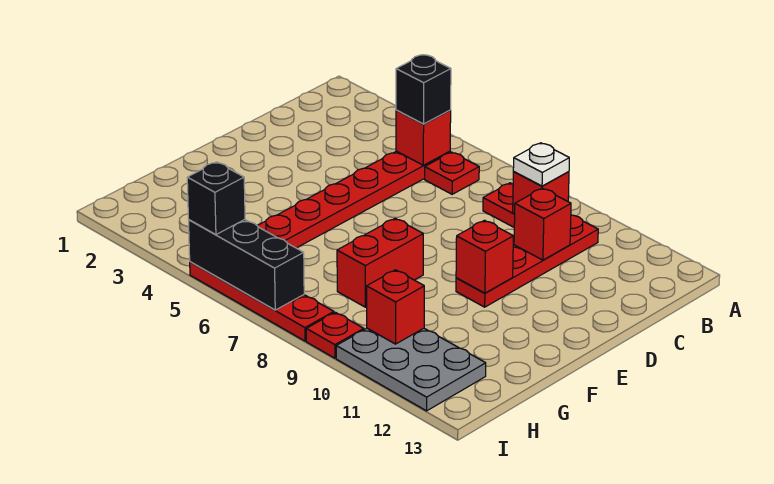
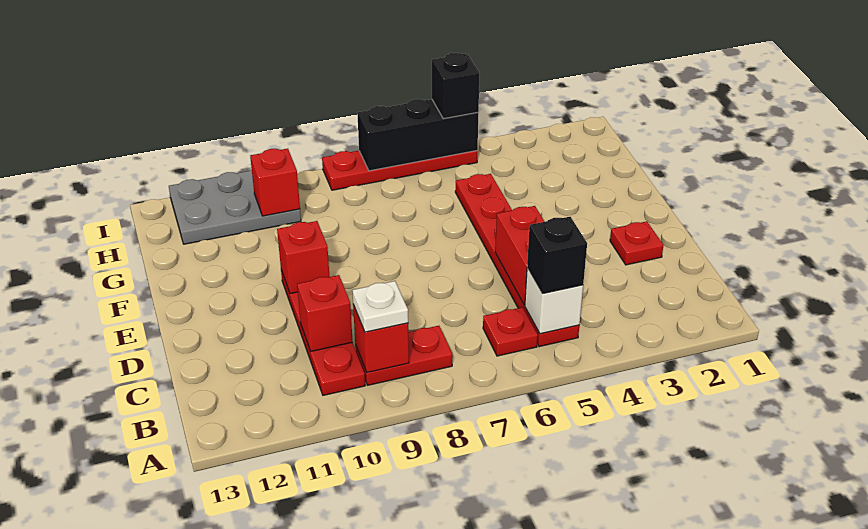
red 1x1 brick [396,110,451,165] -> white 1x1 brick [525,267,583,334]
red 1x2 brick [337,218,423,307] -> red 1x2 brick moved to [495,206,545,305]
red 1x1 plate [306,312,364,358] -> red 1x1 plate moved to [610,221,664,265]

